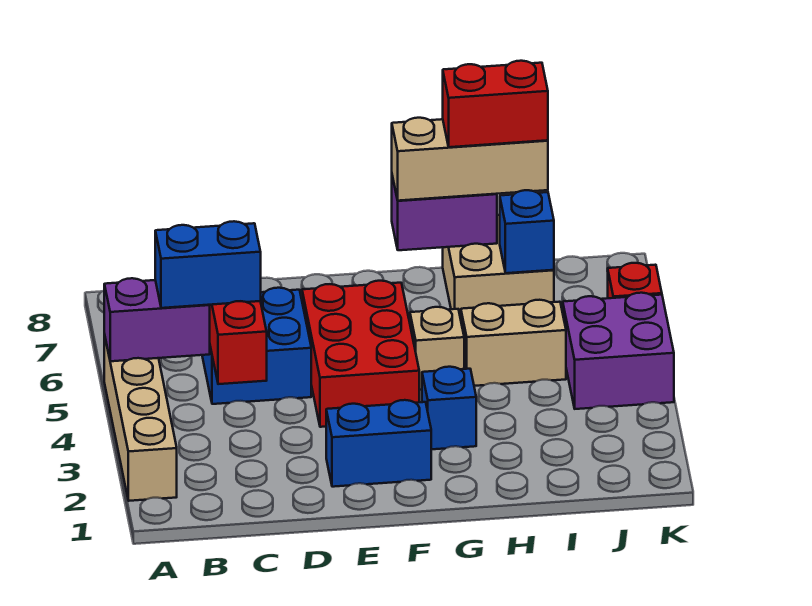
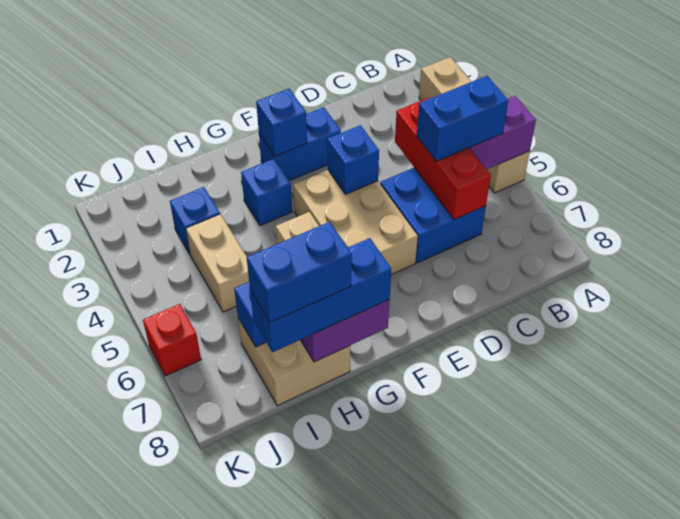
red 2x3 brick [302,281,419,427] -> tan 2x3 brick [293,170,418,275]
none -> blue 1x1 brick [327,125,379,194]
none -> blue 1x1 brick [256,89,307,156]
tan 1x3 brick [392,118,548,201] -> blue 1x3 brick [250,238,391,352]
tan 1x2 brick [461,300,566,386] -> tan 1x2 brick turned to [186,214,249,312]
red 1x2 brick [443,61,548,147] -> blue 1x2 brick [247,222,352,322]
none -> blue 1x1 brick [170,187,220,254]
purple 2x2 brick [563,293,674,409] -> none

